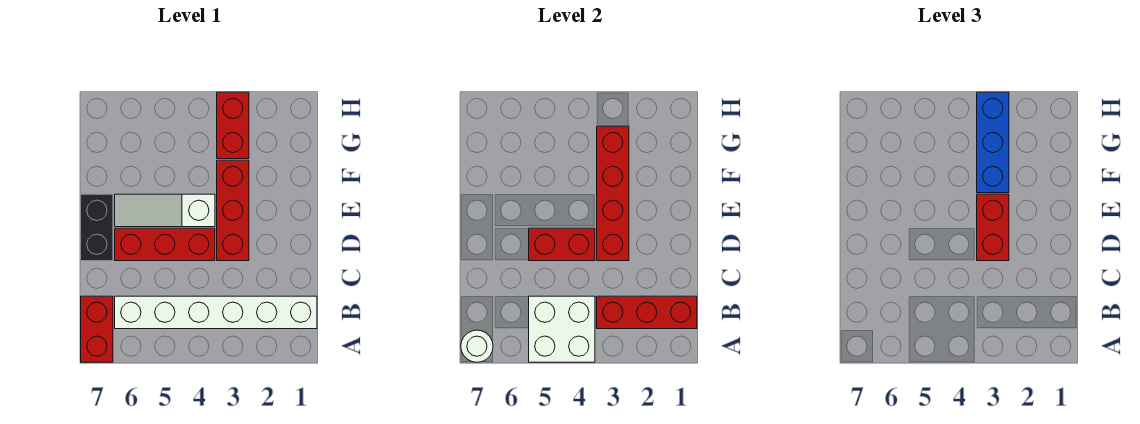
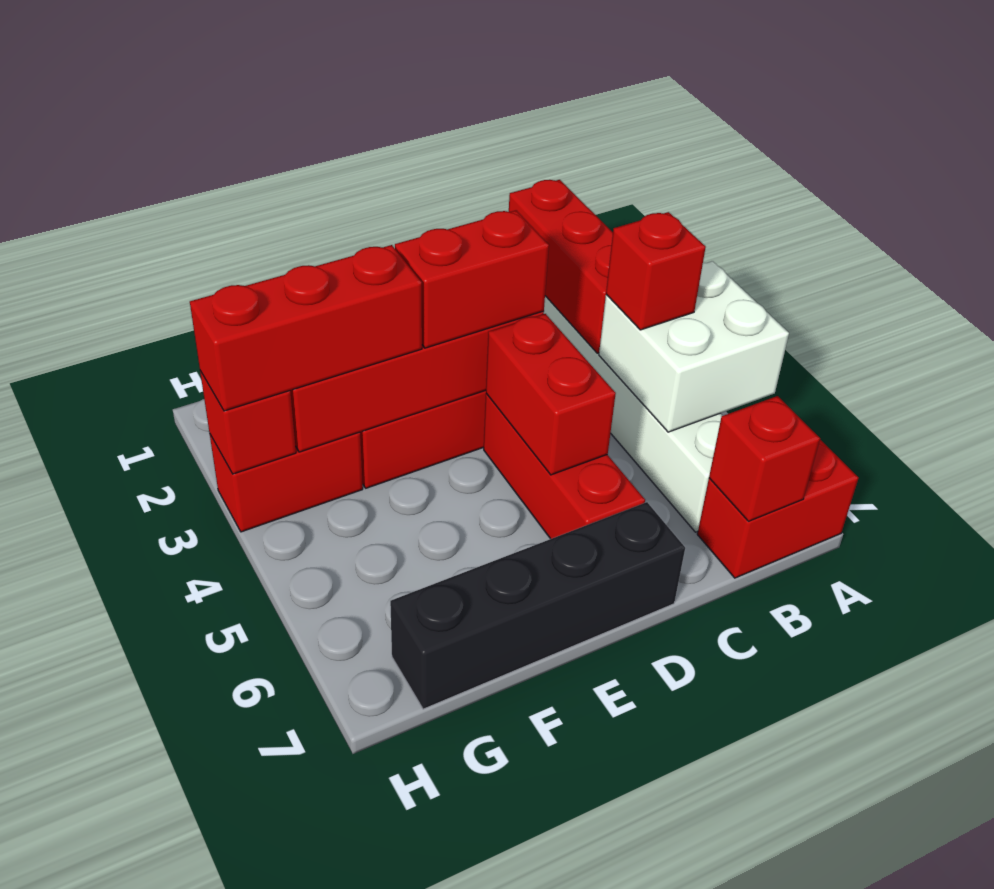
white 1x1 round brick [461,330,493,362] -> none
none -> red 1x1 brick [606,212,706,330]
none -> red 1x1 brick [709,396,820,521]
black 1x2 brick [81,194,113,261] -> black 1x4 brick [390,502,685,709]
white 1x3 slope [115,194,215,227] -> none
blue 1x3 brick [977,92,1009,193] -> red 1x3 brick [190,245,422,411]
none -> red 1x1 brick [200,371,296,474]

